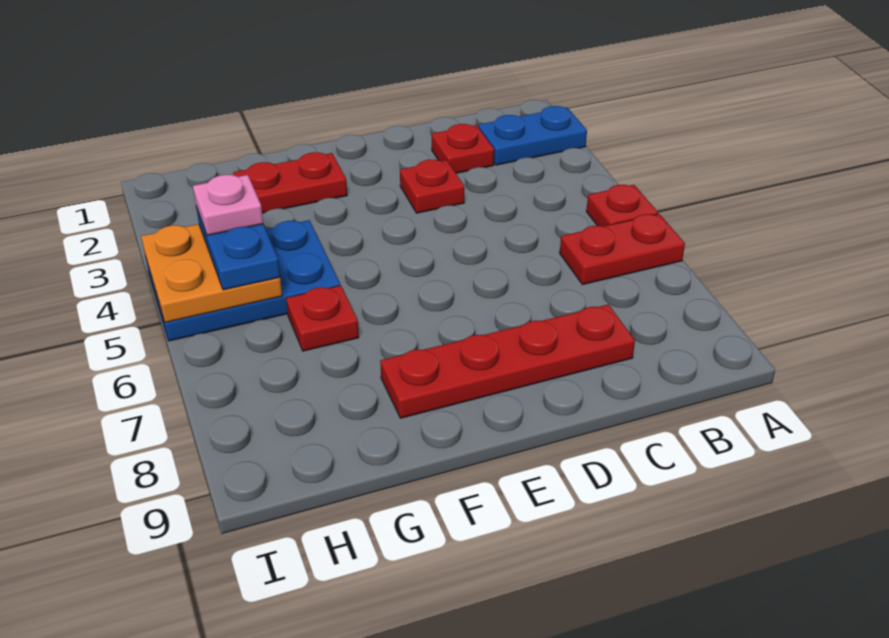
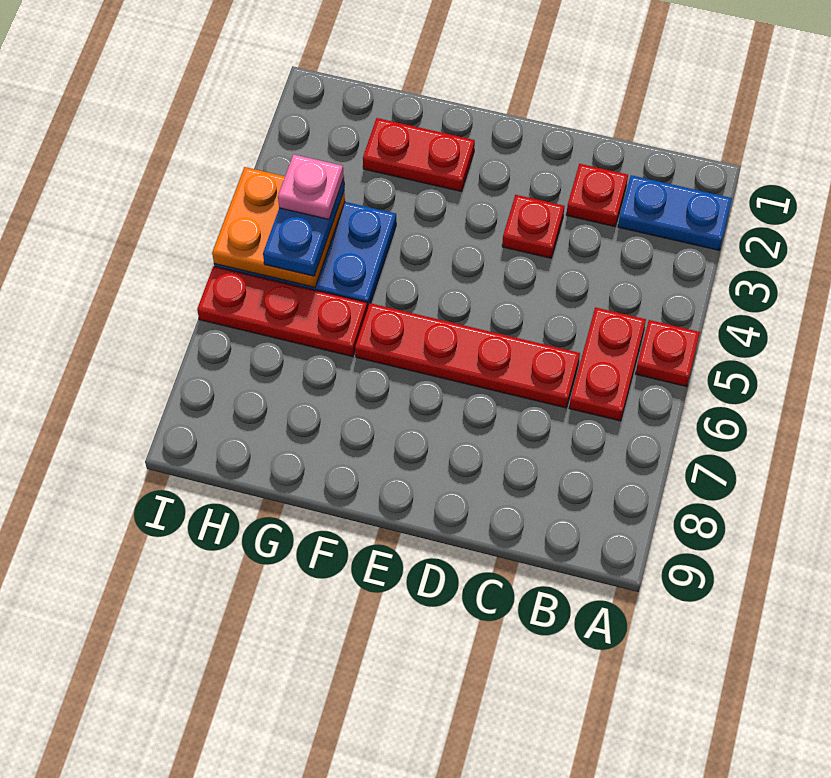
red 1x2 plate [560,214,685,285] -> red 1x2 plate turned to [569,307,646,421]
red 1x4 plate [380,305,635,418] -> red 1x4 plate moved to [355,303,580,408]
red 1x1 plate [286,286,359,351] -> red 1x3 plate [197,266,367,357]

